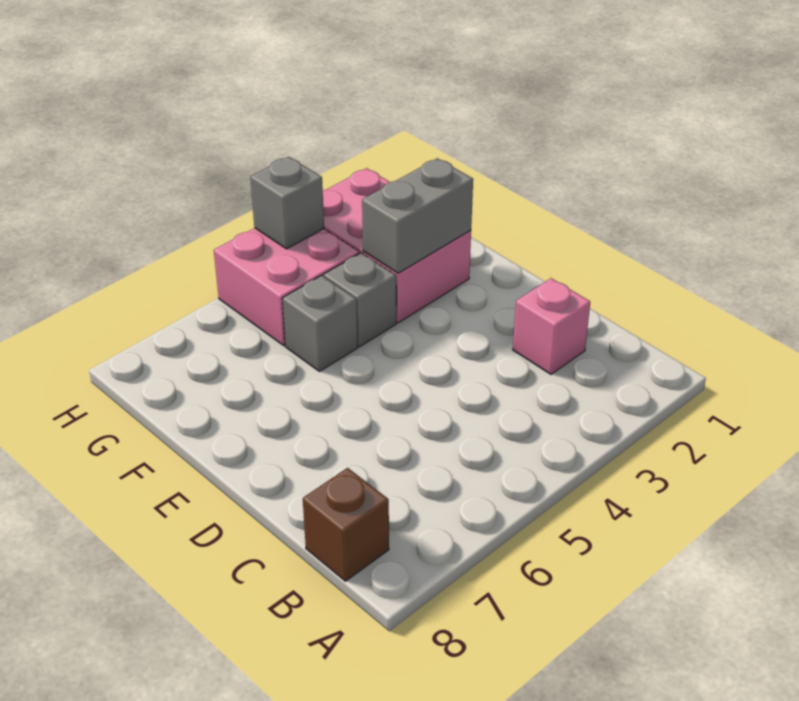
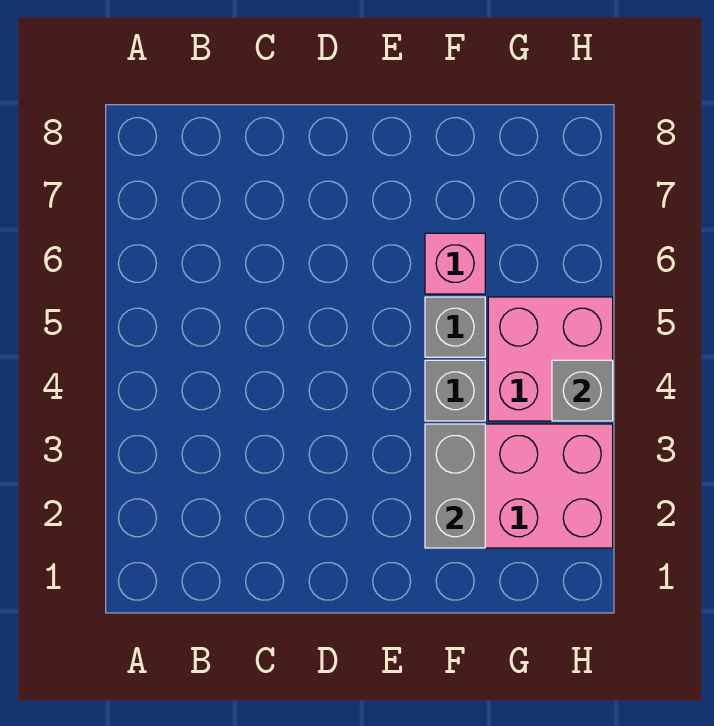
brown 1x1 brick [303,468,389,581] -> none
pink 1x1 brick [513,278,590,374] -> pink 1x1 brick moved to [425,233,485,294]

